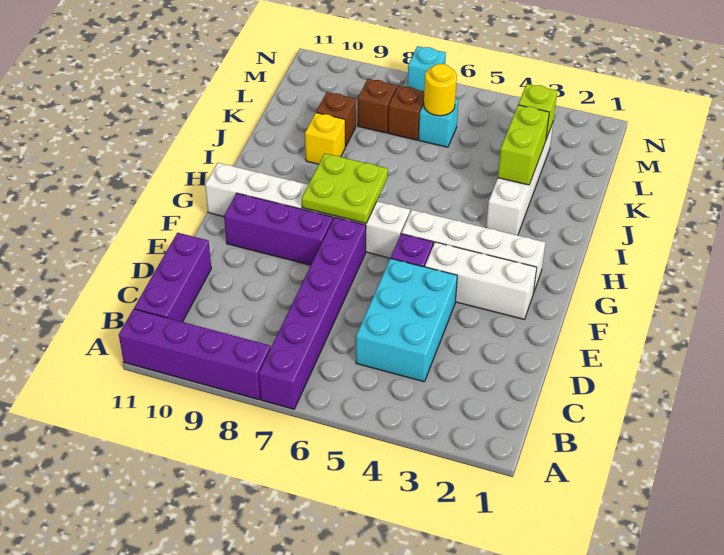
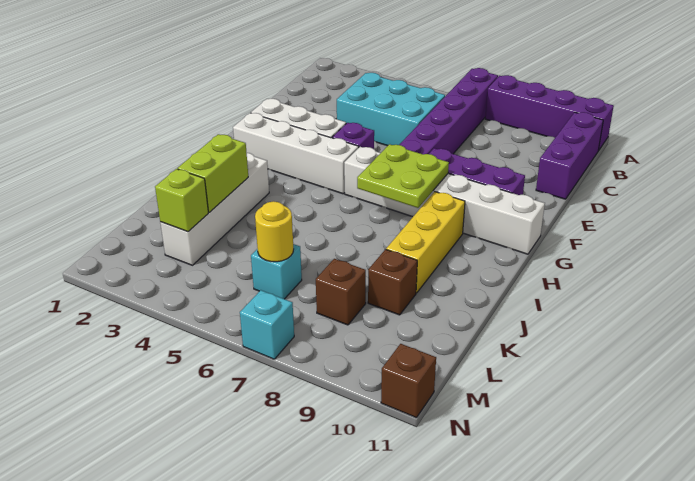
cyan 2x3 brick [356,258,457,382] -> cyan 2x3 brick turned to [337,73,445,146]
yellow 1x1 brick [305,113,345,164] -> yellow 1x3 brick [386,192,465,293]
brown 1x1 brick [388,86,424,140] -> brown 1x1 brick moved to [381,344,436,418]

